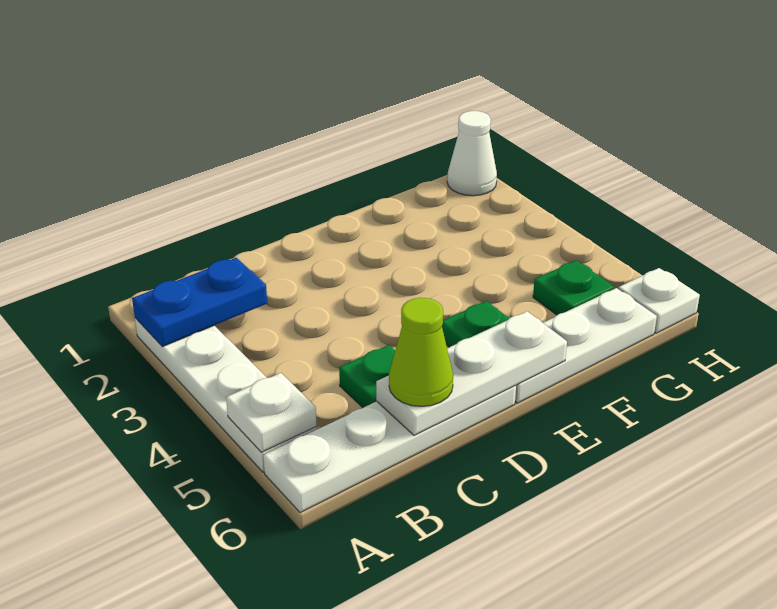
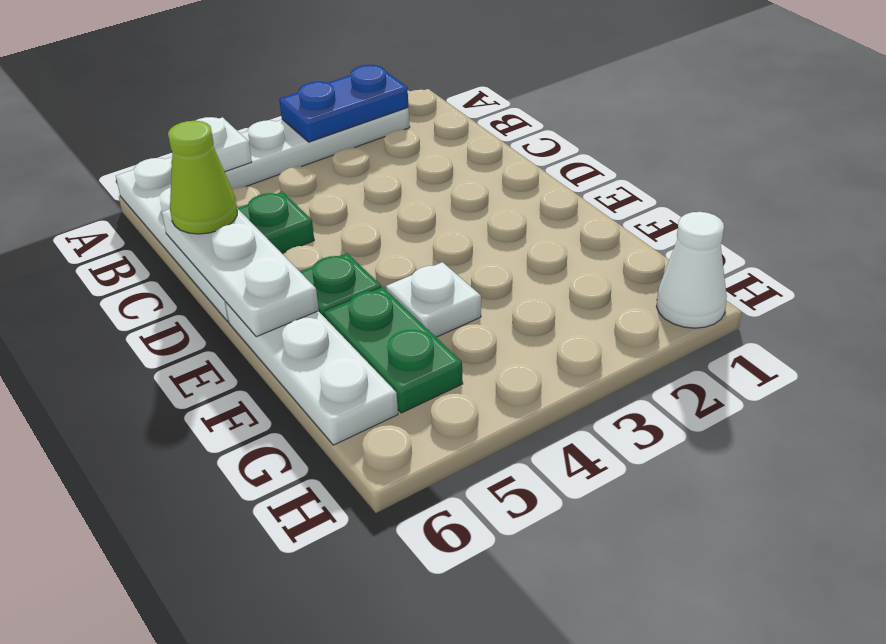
blue 1x2 plate [132,258,267,347] -> blue 1x2 plate turned to [279,65,409,142]
green 1x1 plate [533,260,614,315] -> green 1x2 plate [324,287,463,413]
white 1x1 plate [618,268,700,333] -> white 1x1 plate moved to [386,262,481,337]

